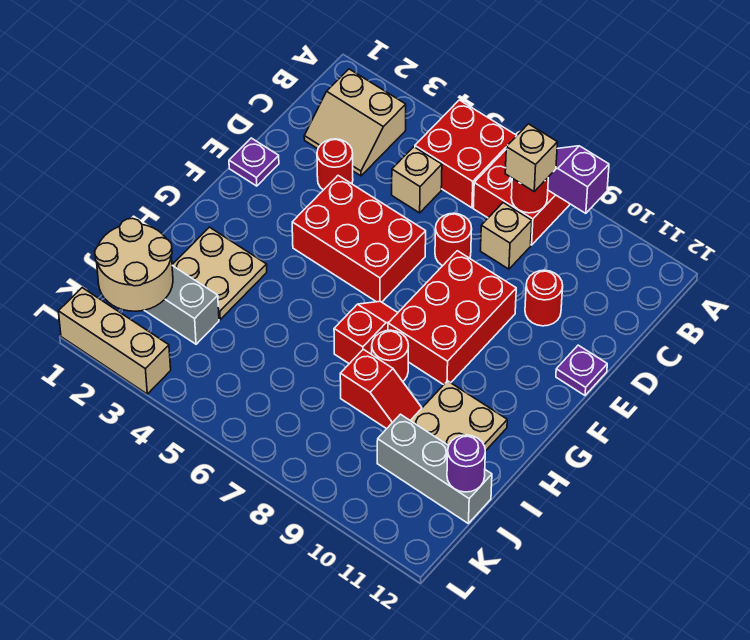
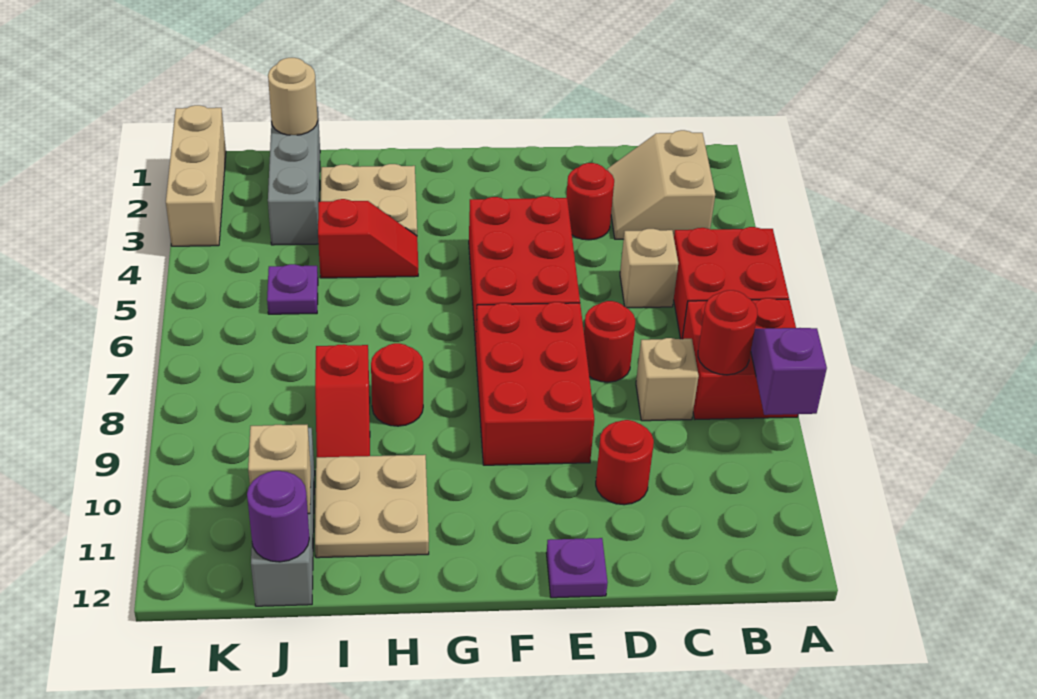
tan 1x1 brick [505,124,557,191] -> tan 1x1 brick moved to [248,425,311,514]
purple 1x1 plate [229,138,279,186] -> purple 1x1 plate moved to [267,264,318,314]
red 2x3 brick [388,251,516,385] -> red 2x3 brick turned to [476,302,594,465]
red 1x2 slope [334,301,398,364] -> red 1x2 slope moved to [318,199,418,278]
tan 2x2 round brick [95,218,173,311] -> tan 1x1 round brick [268,58,318,135]

